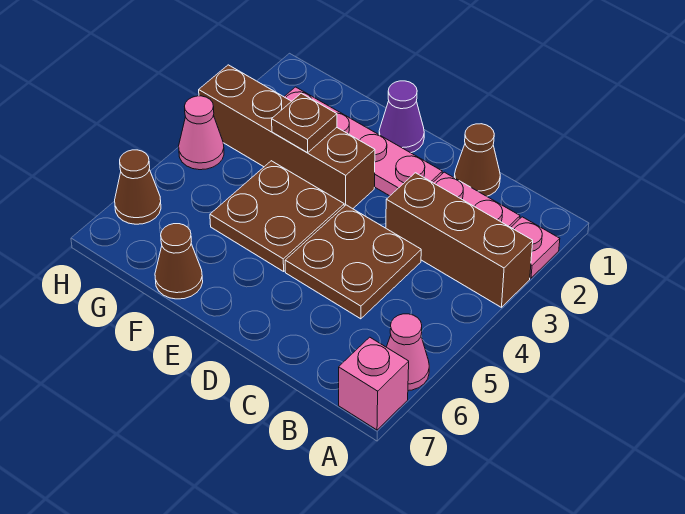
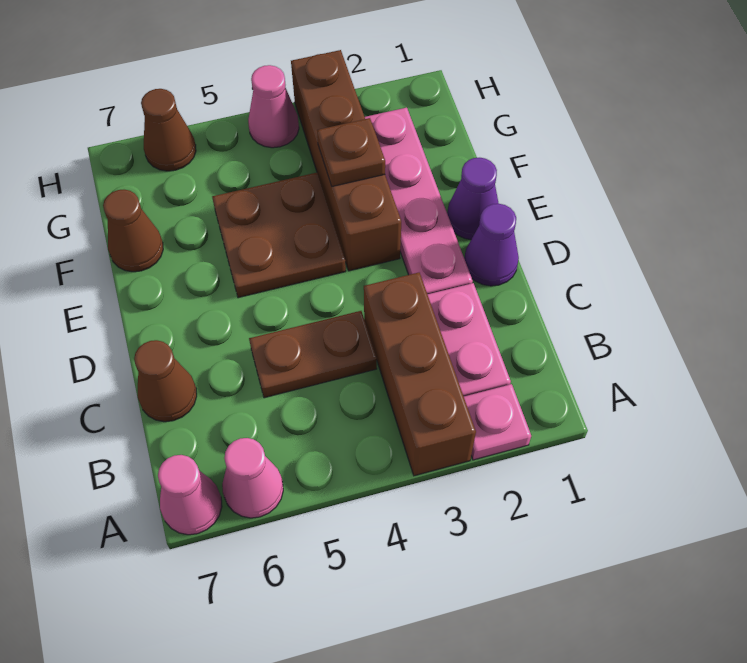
pink 1x1 brick [339,337,409,430] -> pink 1x1 cone [158,455,222,535]
brown 1x1 cone [454,124,500,196] -> brown 1x1 cone moved to [134,340,197,422]
brown 2x2 plate [285,205,421,319] -> brown 1x2 plate [249,311,377,398]
none -> purple 1x1 cone [464,204,519,286]

